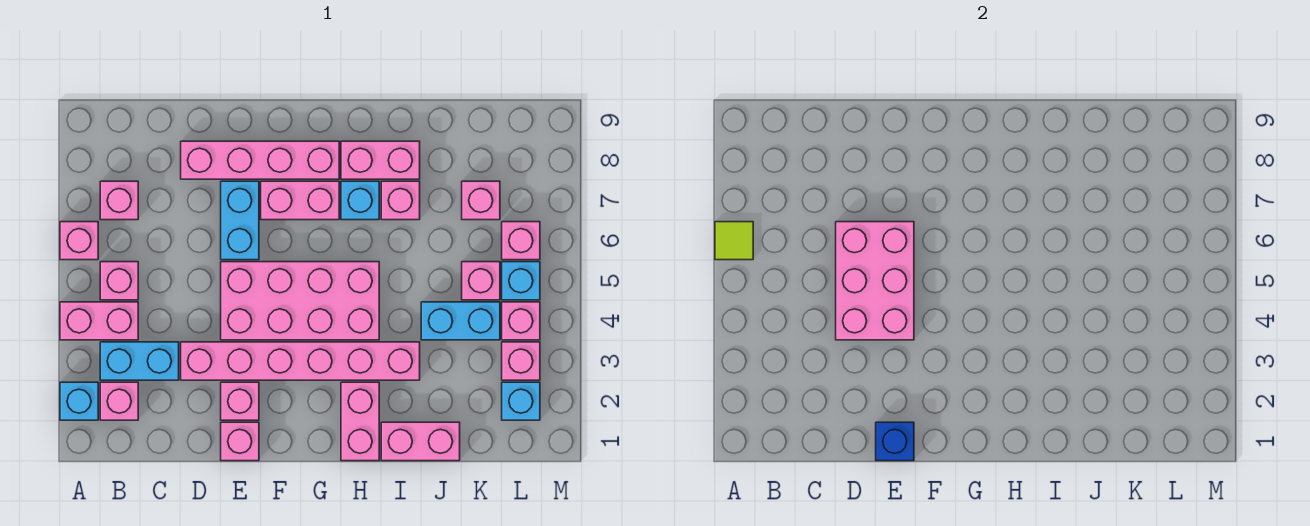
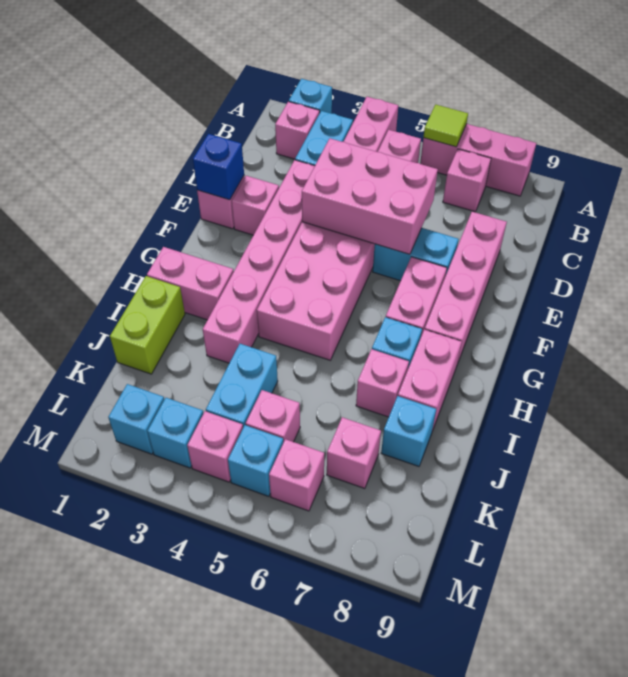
pink 1x1 brick [60,222,98,260] -> pink 1x3 brick [420,124,536,196]
pink 1x2 brick [381,422,460,461] -> lime 1x2 brick [110,276,185,374]
none -> cyan 1x1 brick [381,396,436,466]
pink 1x1 brick [502,342,540,380] -> cyan 1x1 brick [148,398,203,468]

